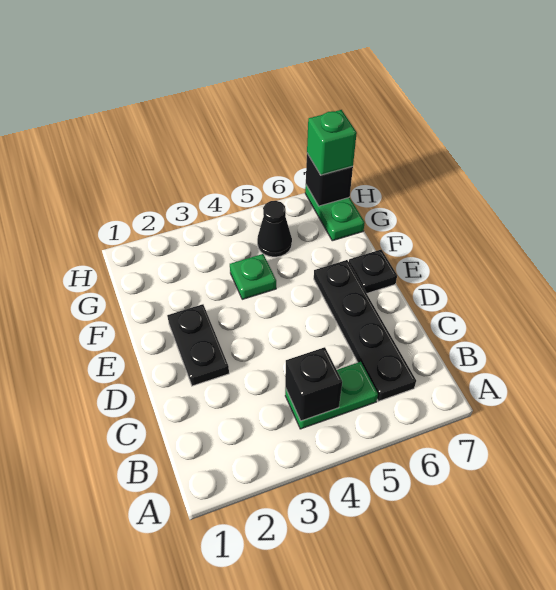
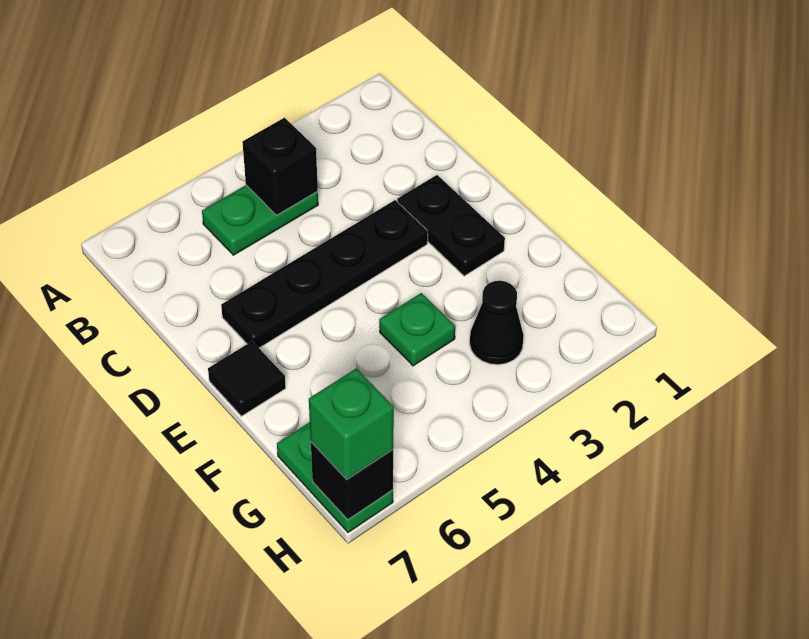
black 1x4 plate [314,260,416,401] -> black 1x4 plate turned to [221,200,428,348]
black 1x1 plate [349,250,397,293] -> black 1x1 tile [208,341,286,416]
black 1x1 cone [257,201,292,257] -> black 1x1 cone moved to [470,281,524,365]

